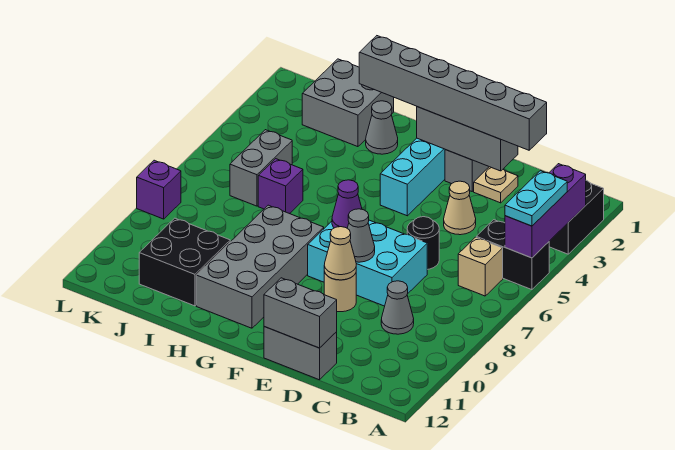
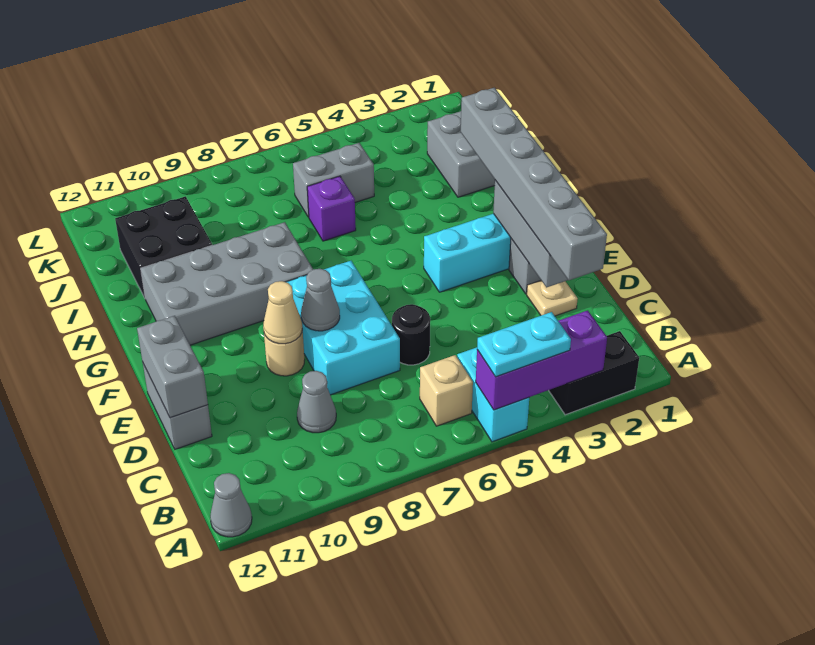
black 1x2 brick [476,220,549,290] -> cyan 1x2 brick [457,347,529,442]
tan 1x1 cone [444,181,476,235] -> none
purple 1x1 cone [332,180,362,228] -> none
grey 1x1 cone [366,101,398,154] -> grey 1x1 cone moved to [210,473,252,537]
purple 1x1 brick [137,160,181,219] -> none

